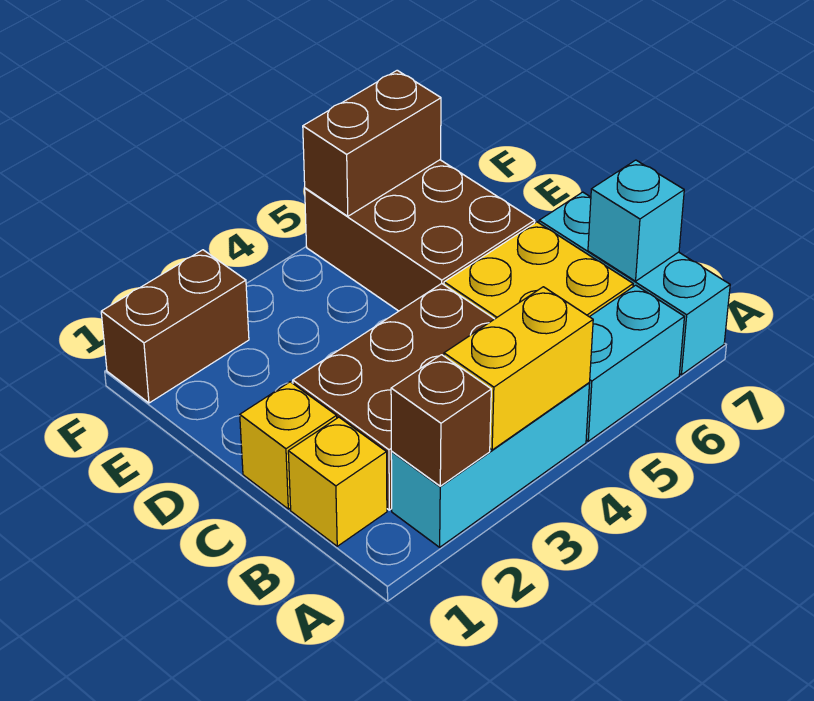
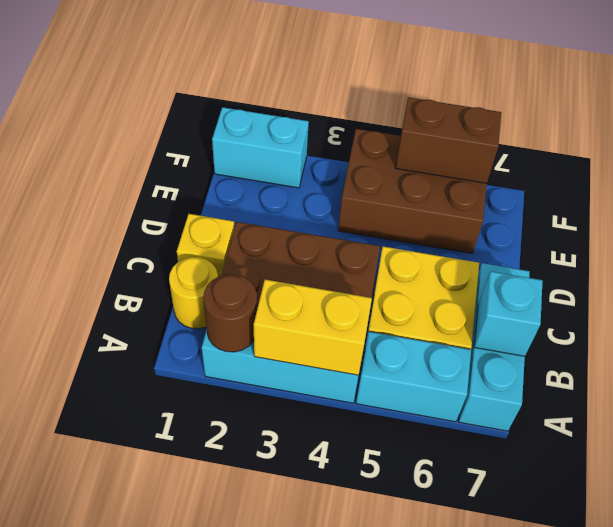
brown 1x1 brick [391,355,491,486] -> brown 1x1 round brick [203,274,257,352]
yellow 1x1 brick [288,417,387,546] -> yellow 1x1 round brick [169,257,218,329]
brown 2x3 brick [305,160,535,311] -> brown 2x3 brick turned to [338,129,487,253]
brown 1x2 brick [101,250,249,403] -> cyan 1x2 brick [212,107,309,188]

